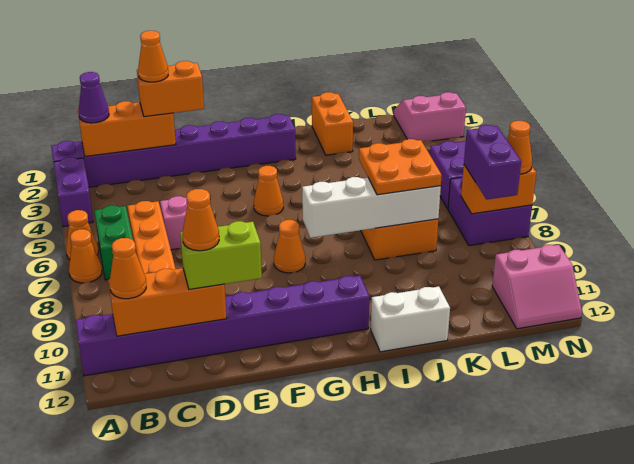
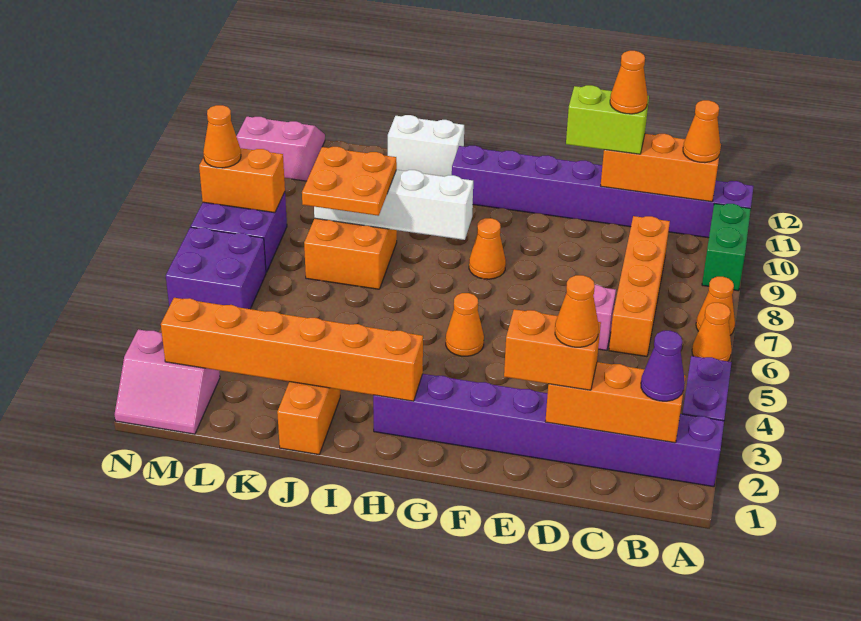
green 1x2 brick [94,205,133,280] -> green 1x2 brick moved to [702,204,751,291]
none -> orange 1x6 brick [161,298,423,401]
purple 1x2 brick [464,125,521,200] -> none

